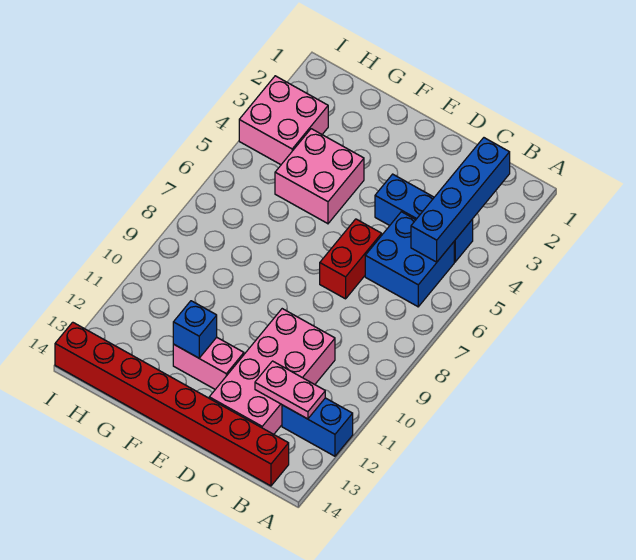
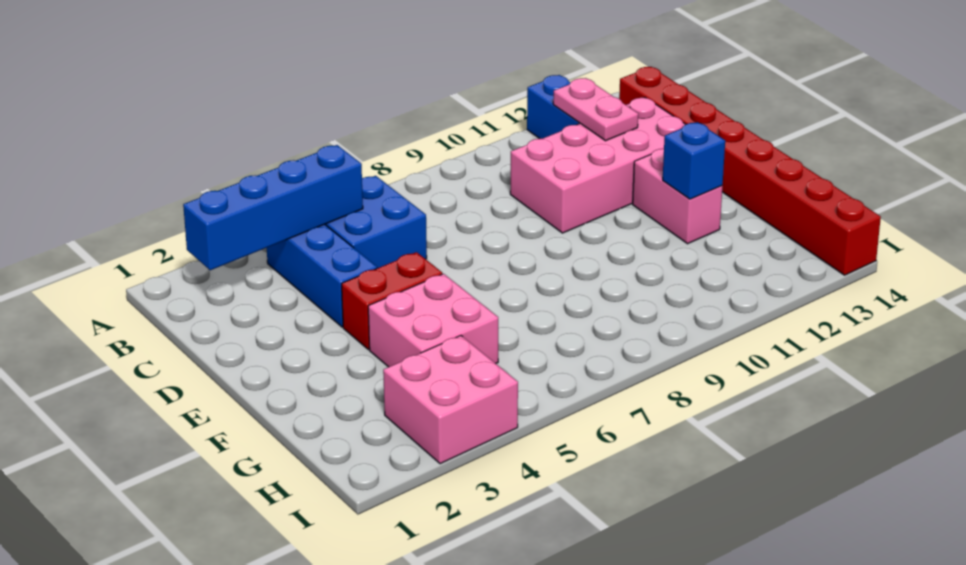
red 1x2 brick [320,219,382,299] -> red 1x2 brick moved to [342,252,442,350]

